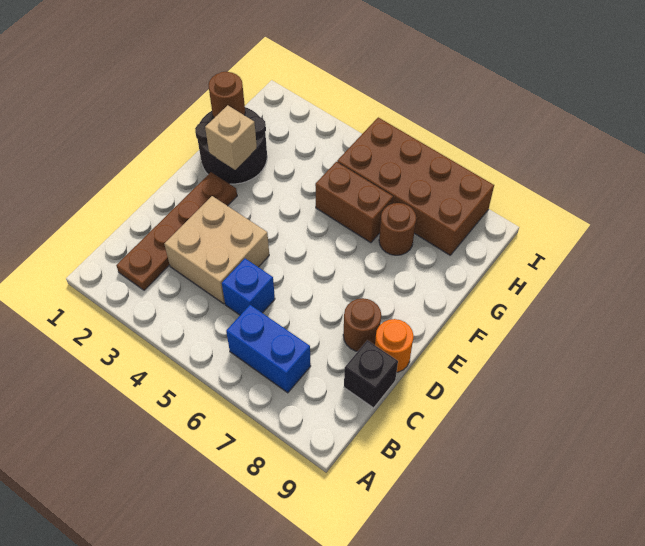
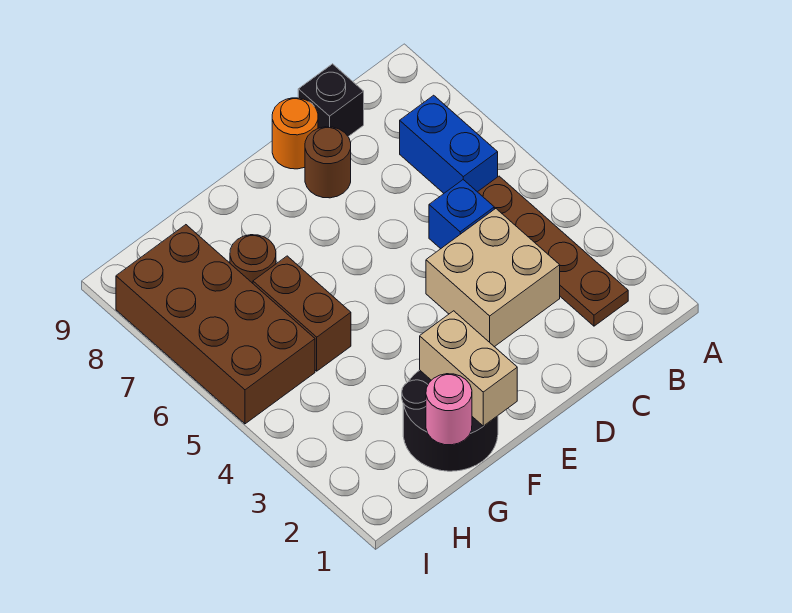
brown 1x4 plate [116,172,237,290] -> brown 1x4 plate turned to [478,176,628,326]
tan 1x1 brick [205,105,257,170] -> tan 1x2 brick [420,311,517,426]
brown 1x1 round brick [208,72,245,118] -> pink 1x1 round brick [426,374,472,445]

